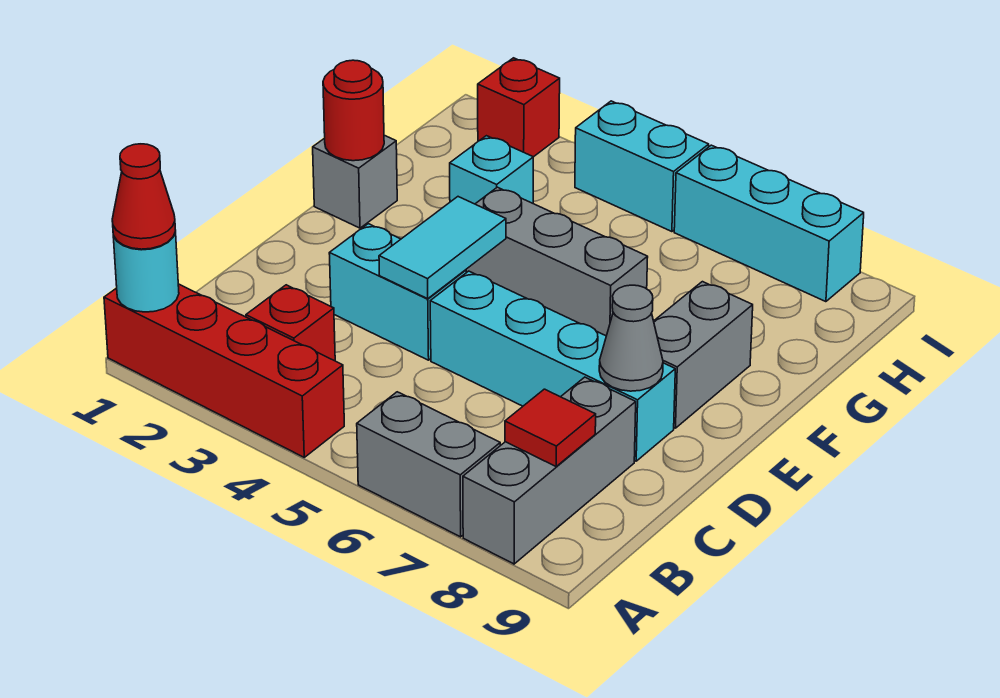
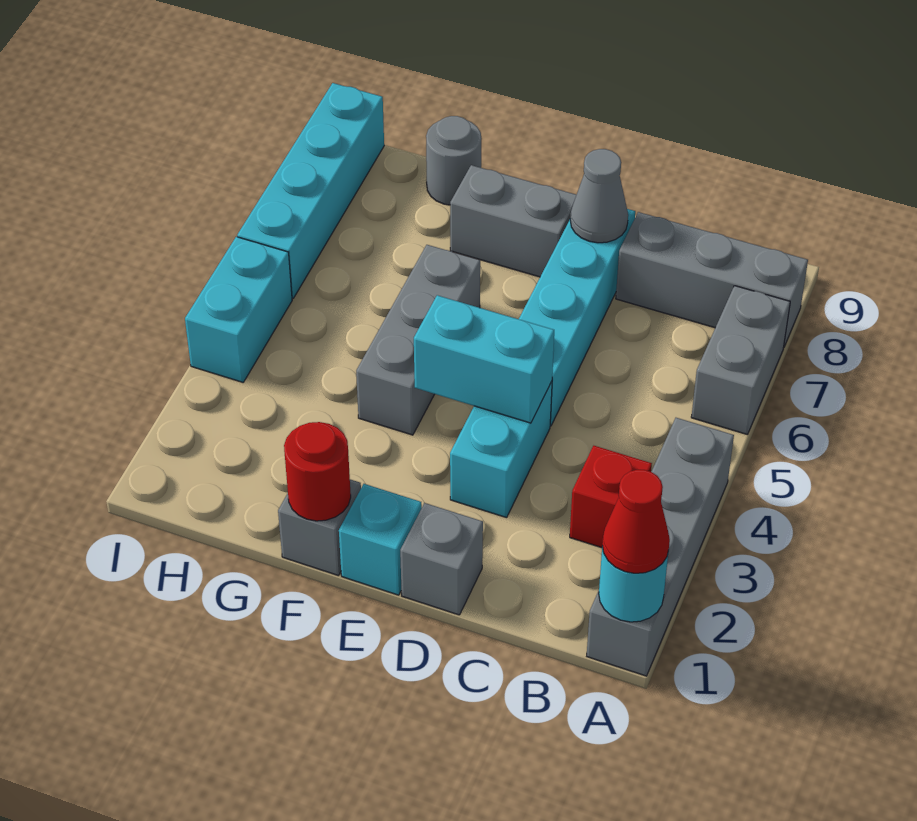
red 1x4 brick [104,284,344,457] -> grey 1x4 brick [587,418,734,676]
red 1x1 tile [505,389,596,466] -> none
none -> grey 1x1 brick [400,503,483,615]
cyan 1x2 tile [379,197,506,299] -> cyan 1x2 brick [414,295,554,423]
cyan 1x1 brick [450,136,533,204] -> cyan 1x1 brick moved to [339,484,422,595]
none -> grey 1x1 round brick [426,116,481,205]
red 1x1 brick [478,58,560,157] -> none
cyan 1x3 brick [674,145,864,302] -> cyan 1x4 brick [237,83,384,298]

